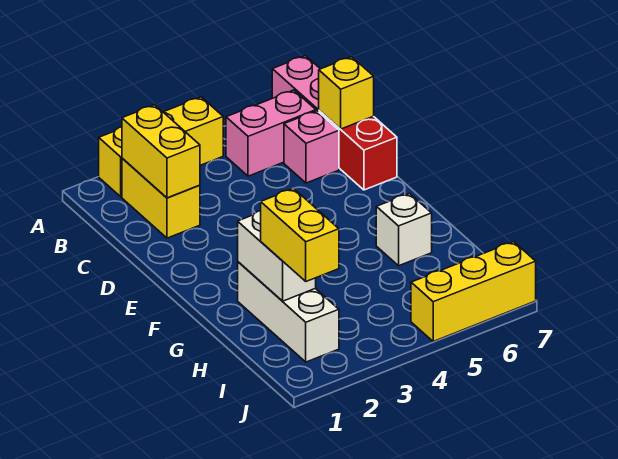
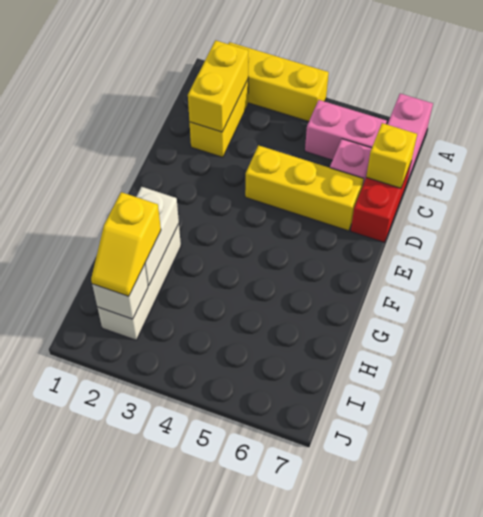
white 1x1 brick [376,193,432,266] -> white 1x1 brick moved to [92,264,148,319]
yellow 1x2 brick [261,189,339,281] -> yellow 1x2 slope [91,192,161,296]
yellow 1x3 brick [411,242,536,341] -> yellow 1x3 brick moved to [245,145,364,231]

